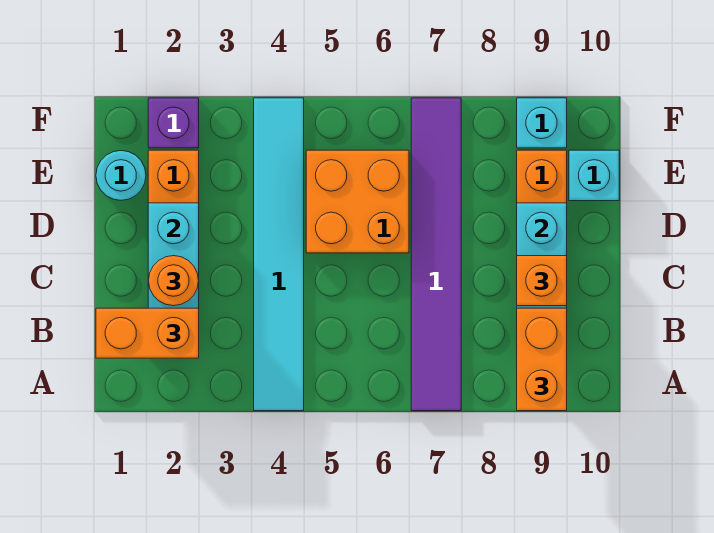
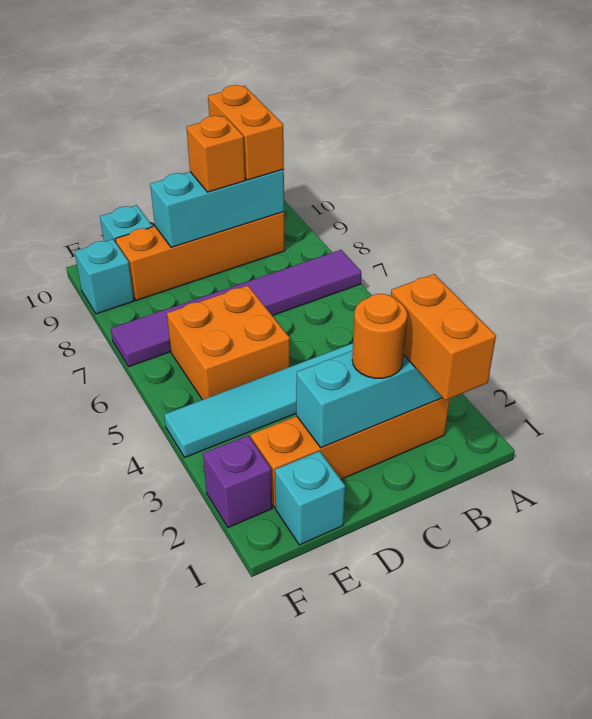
orange 1x2 brick [517,308,567,411] -> orange 1x2 brick turned to [208,85,284,180]
cyan 1x1 round brick [96,151,146,200] -> cyan 1x1 brick [275,451,345,545]

